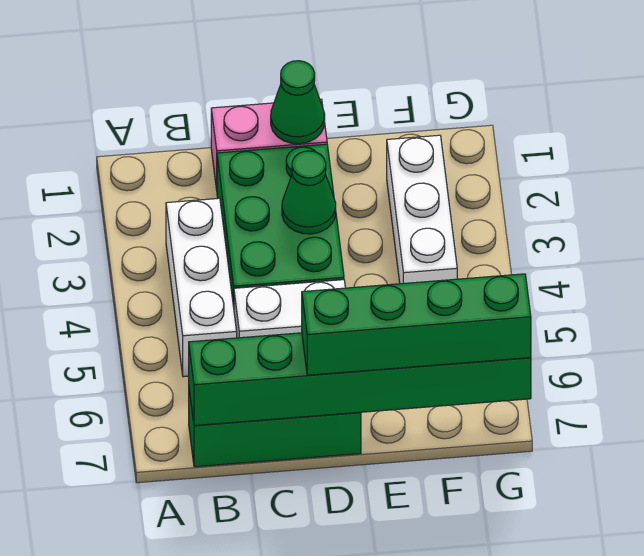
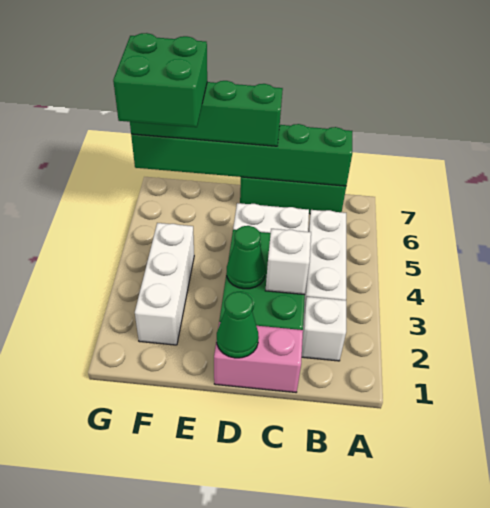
none -> white 1x1 brick [302,297,346,361]
none -> white 1x1 brick [265,229,311,295]
none -> green 2x2 brick [113,33,207,127]

